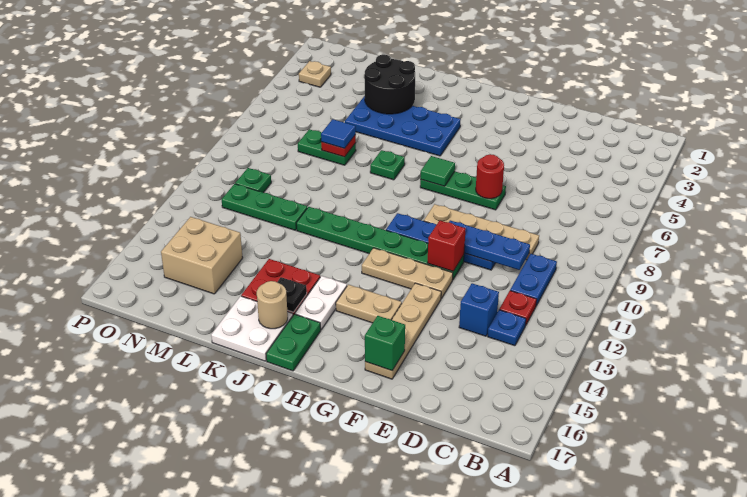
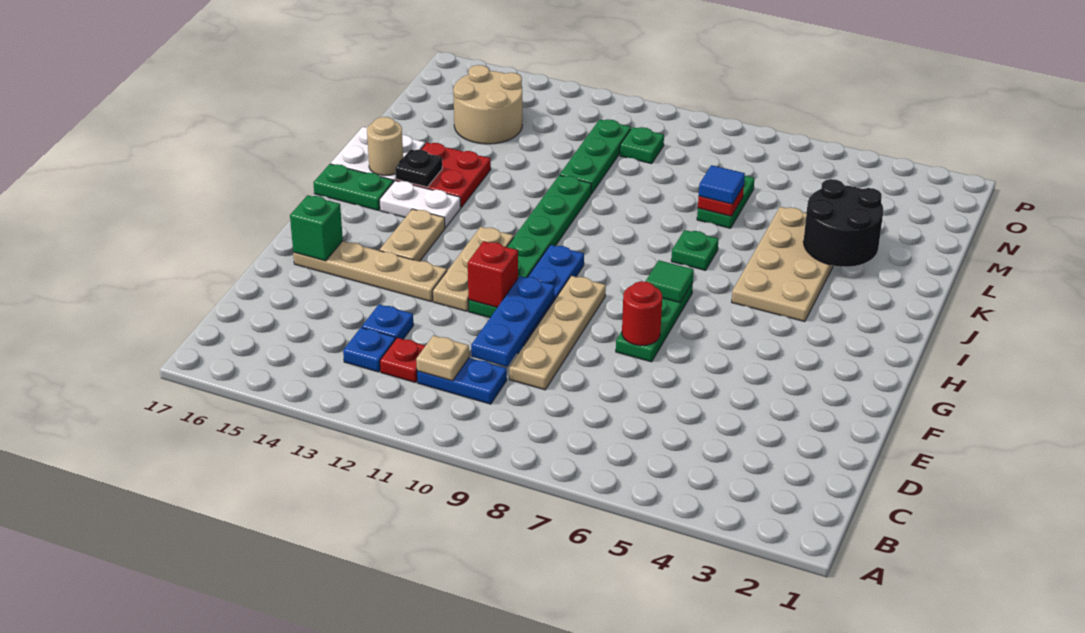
blue 1x1 brick [459,283,499,336] -> blue 1x1 plate [362,304,413,340]
blue 2x4 plate [345,96,461,156] -> tan 2x4 plate [732,207,833,322]
tan 2x2 brick [161,217,243,294] -> tan 2x2 round brick [453,65,522,144]
tan 1x1 plate [299,61,331,87] -> tan 1x1 plate moved to [416,335,469,381]

